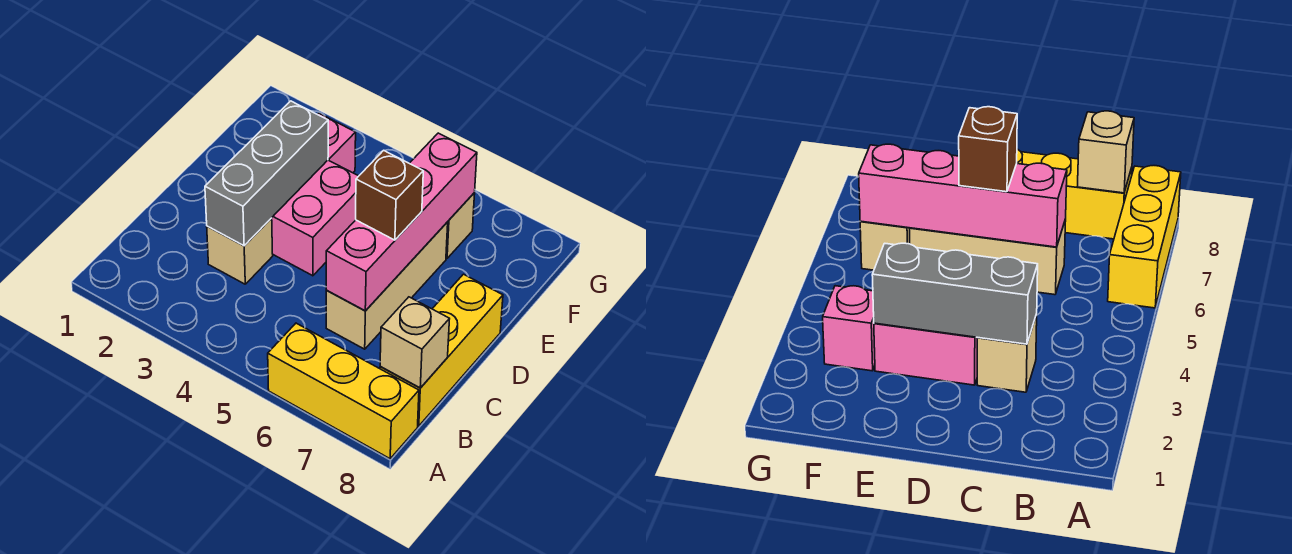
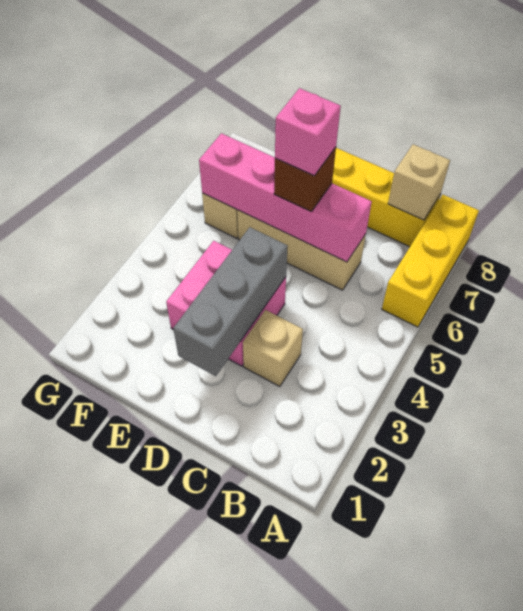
grey 1x3 brick [205,101,328,246] -> grey 1x3 brick turned to [173,227,288,376]
pink 1x1 brick [318,113,356,173] -> pink 1x1 brick moved to [275,88,341,176]

